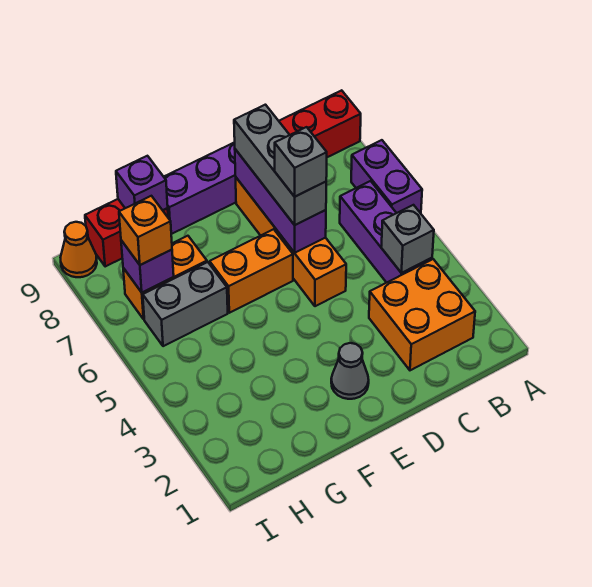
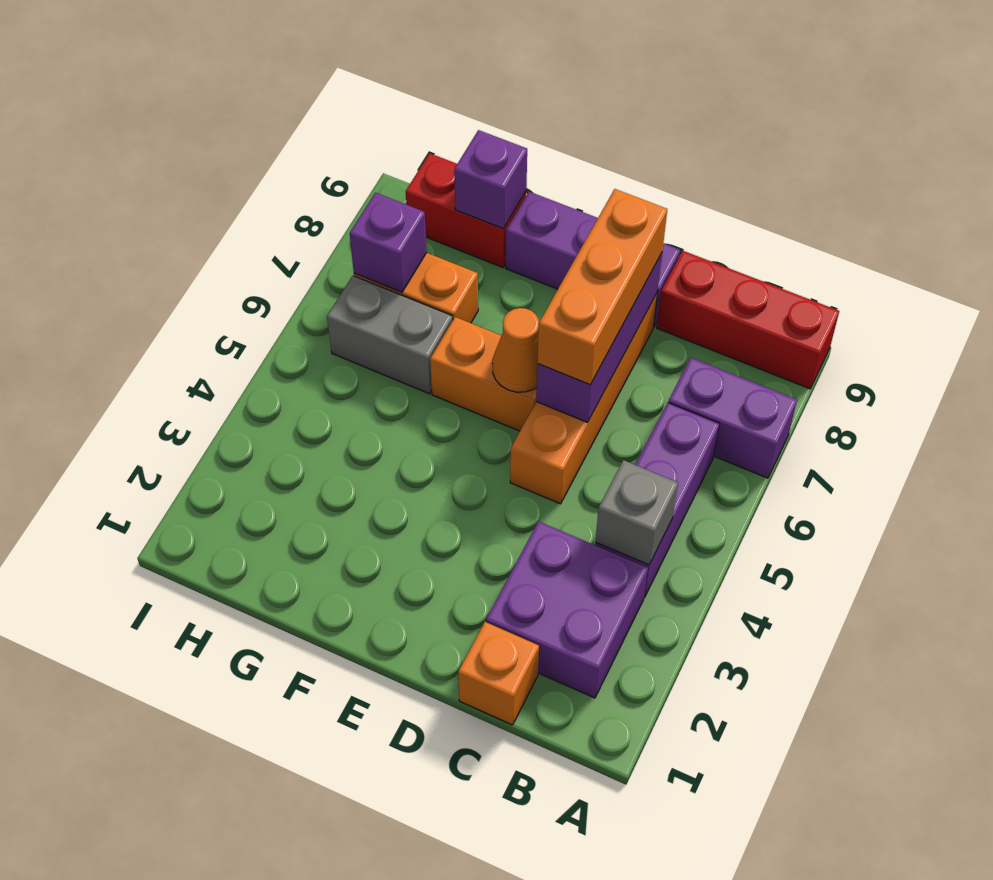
purple 1x2 brick [351,140,422,213] -> purple 1x2 brick turned to [668,358,797,478]
orange 2x2 brick [369,259,475,370] -> purple 2x2 brick [486,522,648,698]
grey 1x3 brick [234,105,326,225] -> orange 1x3 brick [537,189,667,384]
grey 1x1 brick [275,127,327,197] -> none
grey 1x1 cone [331,343,369,399] -> none
orange 1x1 brick [119,196,172,265] -> orange 1x1 brick moved to [458,622,539,725]
orange 1x1 cone [61,222,97,277] -> orange 1x1 cone moved to [492,308,539,392]

